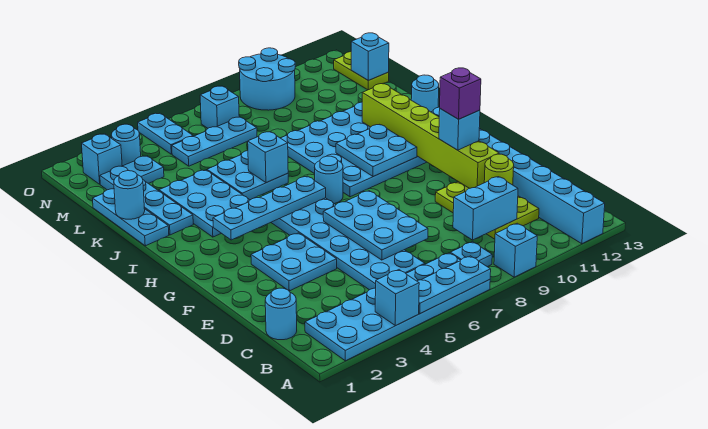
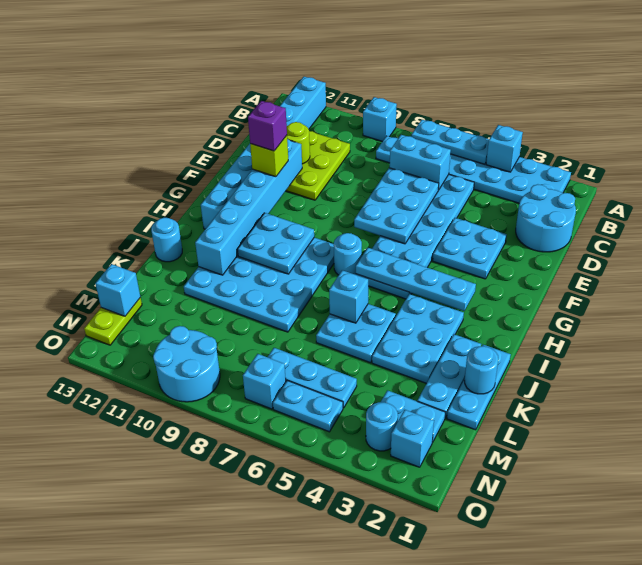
cyan 1x1 round brick [265,288,297,340] -> cyan 2x2 round brick [516,184,576,252]
cyan 1x2 brick [453,177,518,240] -> cyan 1x2 brick moved to [389,135,451,190]
lime 1x6 brick [362,84,499,188] -> cyan 1x6 brick [195,139,302,275]
cyan 1x1 brick [439,109,480,150] -> lime 1x1 brick [250,136,288,177]
cyan 1x2 plate [138,113,193,154] -> cyan 1x2 plate turned to [273,381,343,432]

